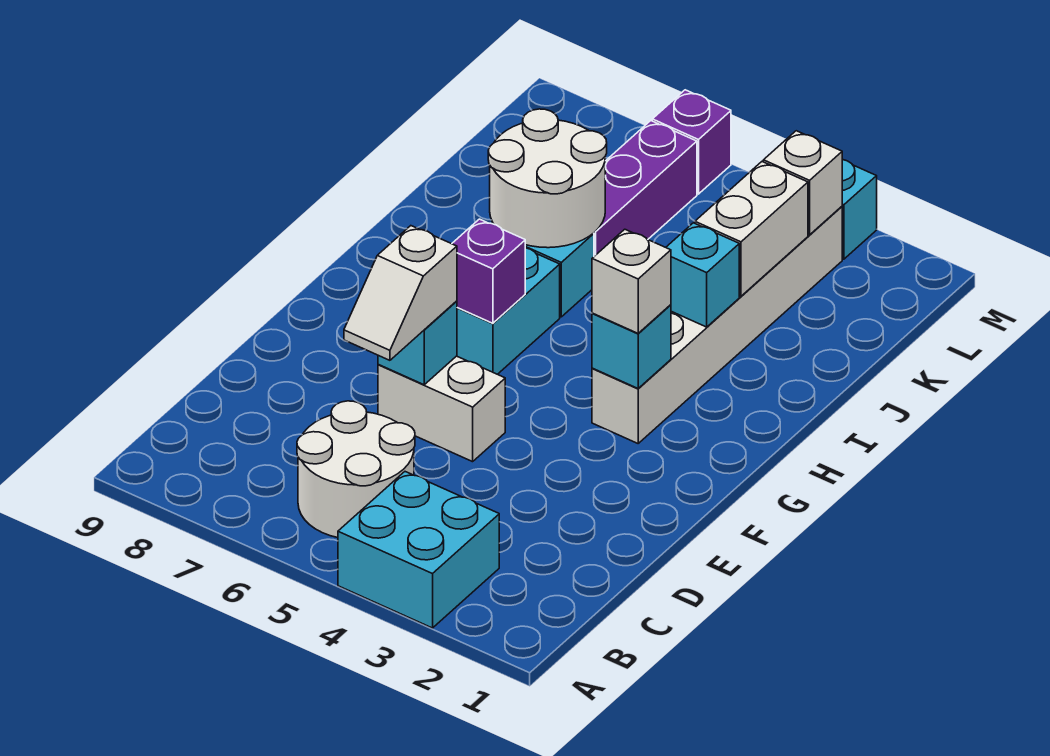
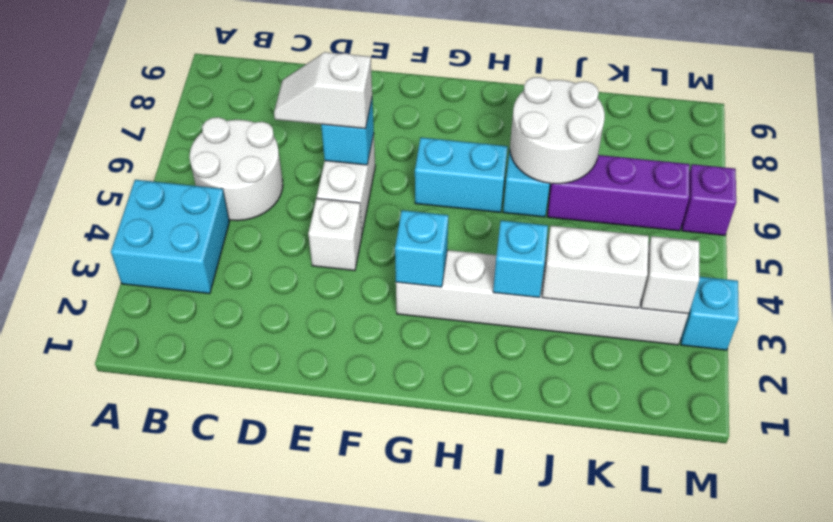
white 1x1 brick [592,229,671,333] -> white 1x1 brick moved to [308,198,362,271]
purple 1x1 brick [452,219,525,323] -> none

